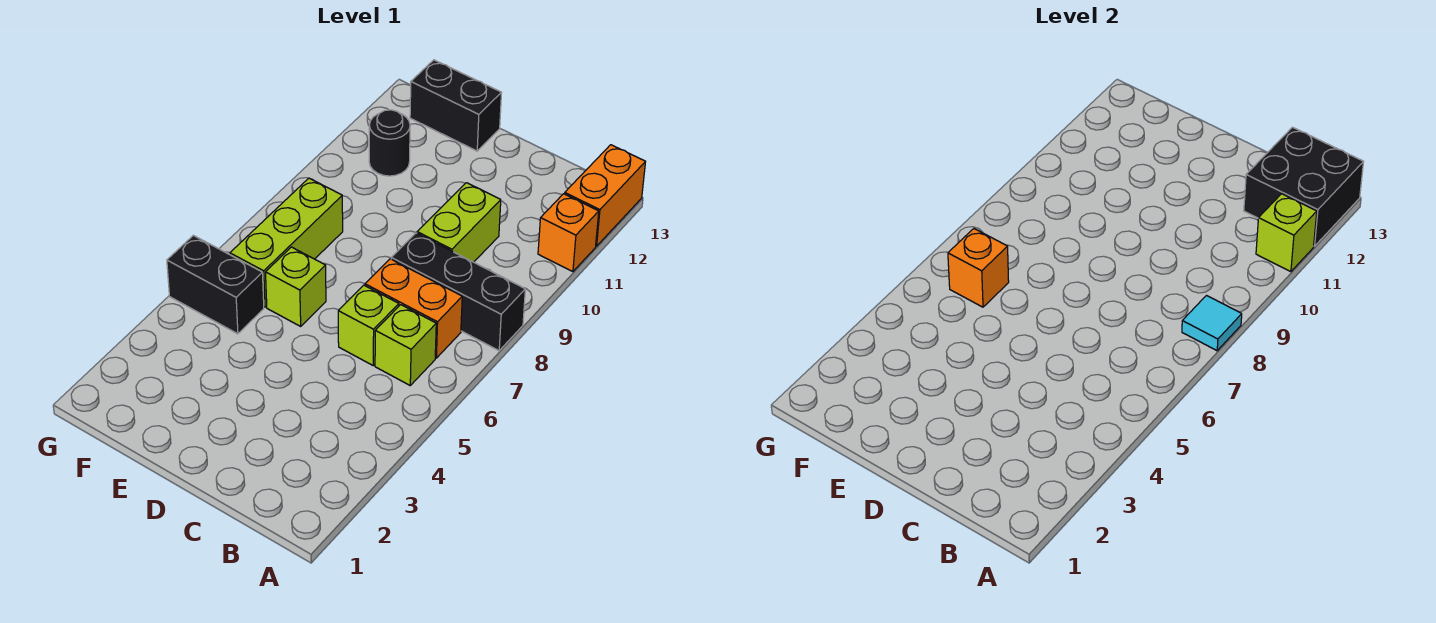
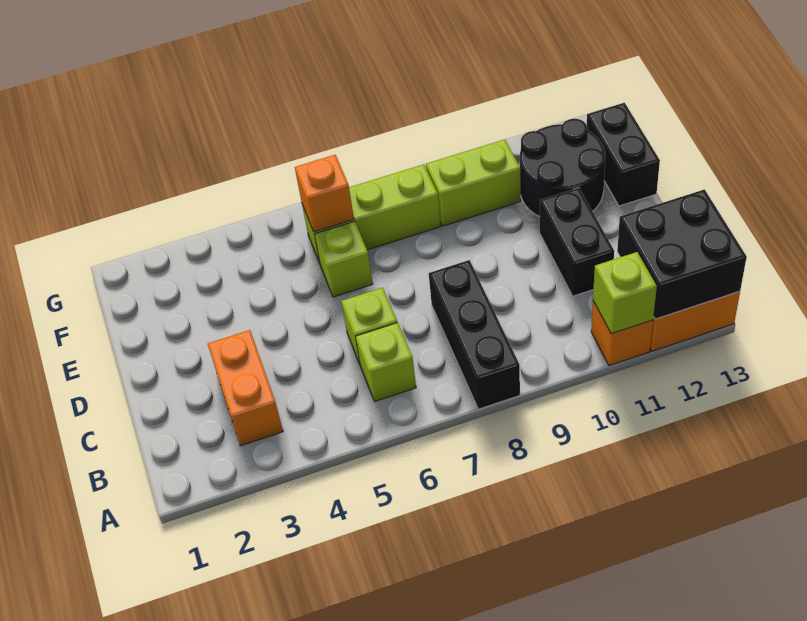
cyan 1x1 tile [1182,296,1242,351] -> none
orange 1x2 brick [365,259,462,358] -> orange 1x2 brick moved to [208,330,283,446]
lime 1x2 brick [417,183,501,262] -> lime 1x2 brick moved to [426,139,521,226]
black 1x2 brick [167,235,264,334] -> black 1x2 brick moved to [540,188,614,296]
black 1x1 round brick [369,110,410,176] -> black 2x2 round brick [520,119,605,217]

